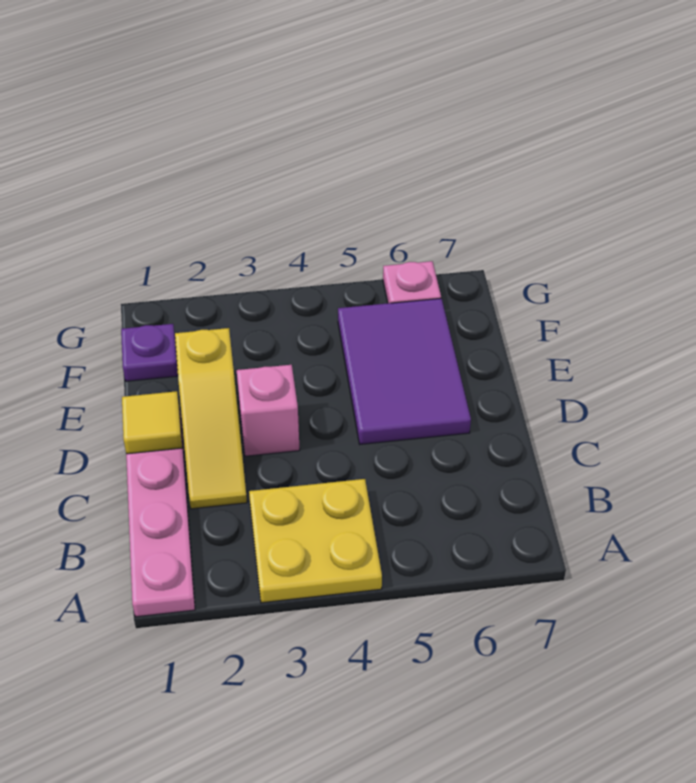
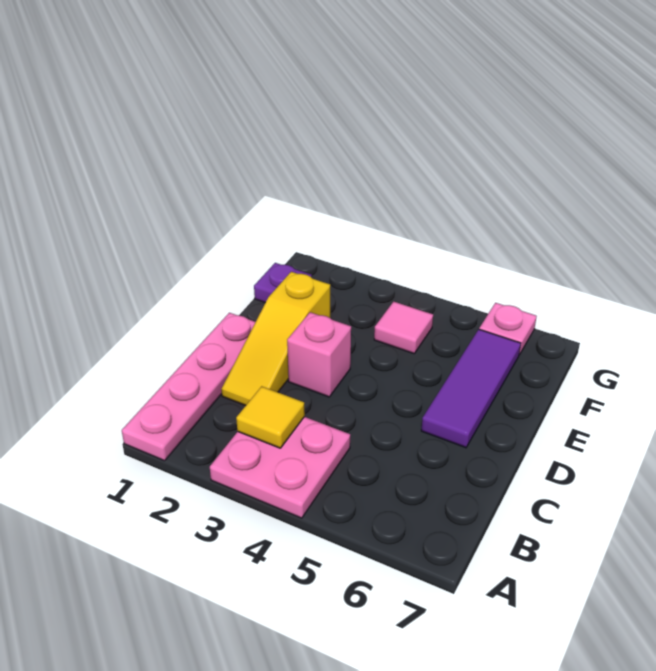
yellow 2x2 plate [249,479,382,603] -> pink 2x2 plate [210,417,350,518]
yellow 1x1 tile [122,391,182,454] -> yellow 1x1 tile moved to [236,386,305,448]
purple 2x3 tile [338,298,471,444] -> purple 1x3 tile [421,329,521,448]
none -> pink 1x1 tile [374,302,433,354]

